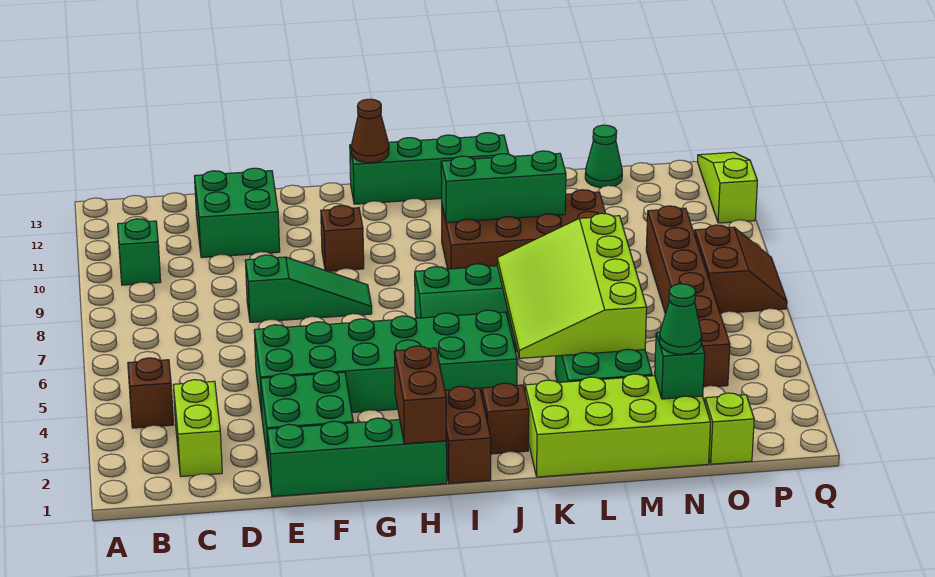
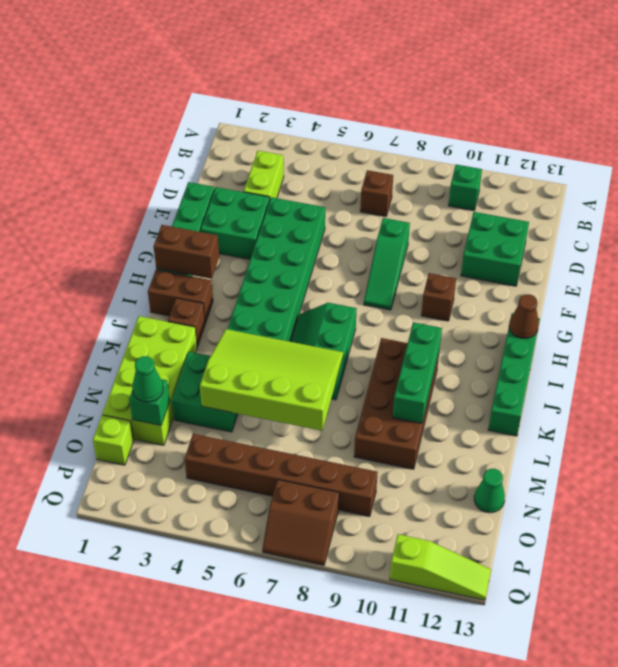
brown 1x1 brick [128,358,174,428] -> brown 1x1 brick moved to [360,170,393,216]
lime 1x2 brick [173,380,222,477] -> lime 1x2 brick turned to [244,151,284,198]

